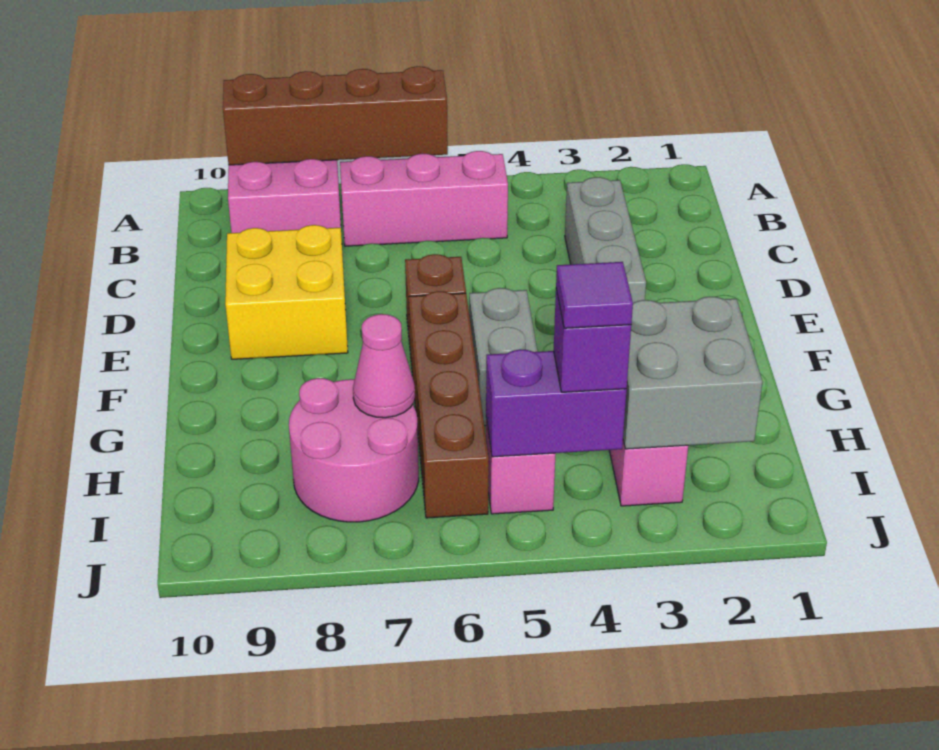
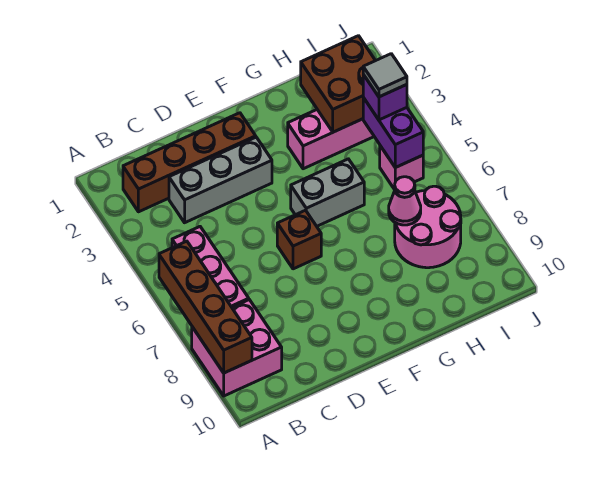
yellow 2x2 brick [225,225,348,359] -> none
brown 1x4 brick [409,291,489,518] -> brown 1x4 brick moved to [123,113,256,212]
grey 2x2 brick [623,296,762,449] -> brown 2x2 brick [301,36,376,132]
purple 1x1 tile [556,262,633,328] -> grey 1x1 tile [363,54,407,97]

